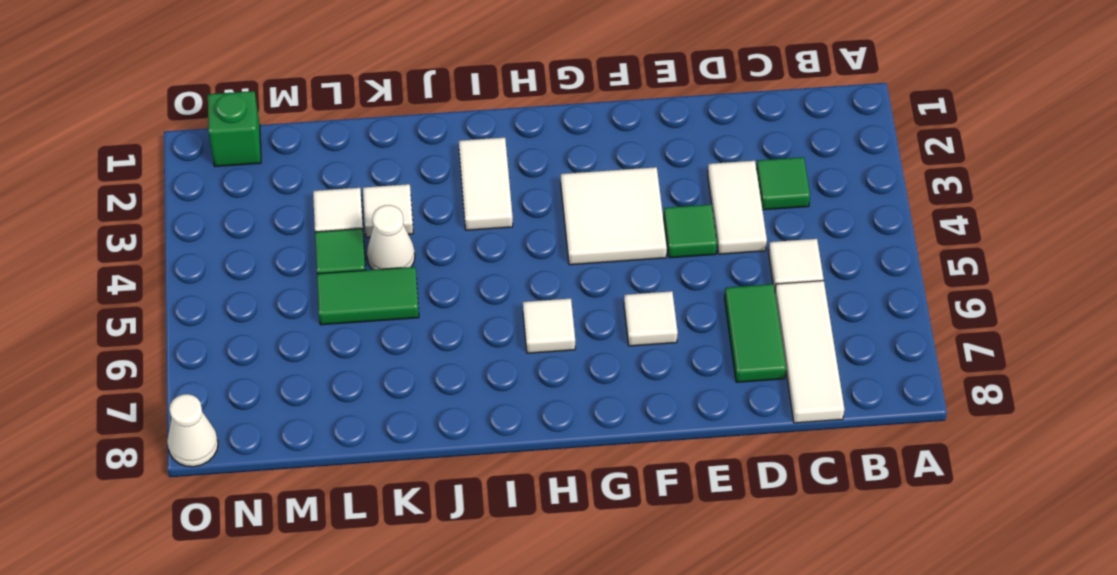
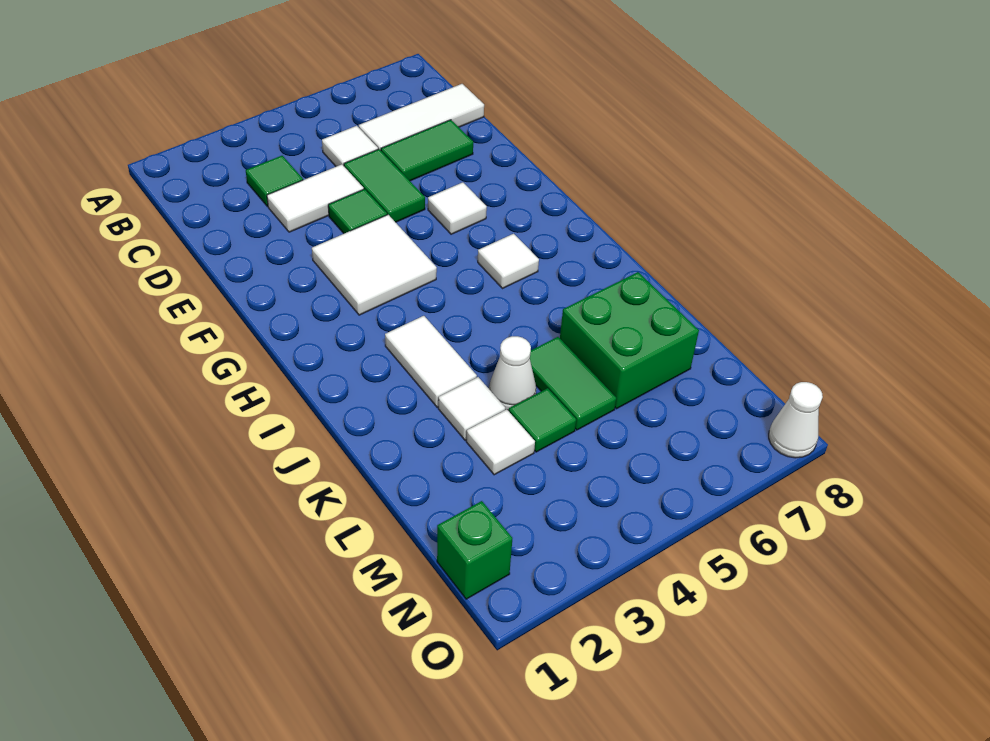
none -> green 1x2 tile [344,149,425,222]
white 1x2 tile [459,138,513,230] -> white 1x2 tile turned to [385,316,477,407]
none -> green 2x2 brick [560,272,699,409]

